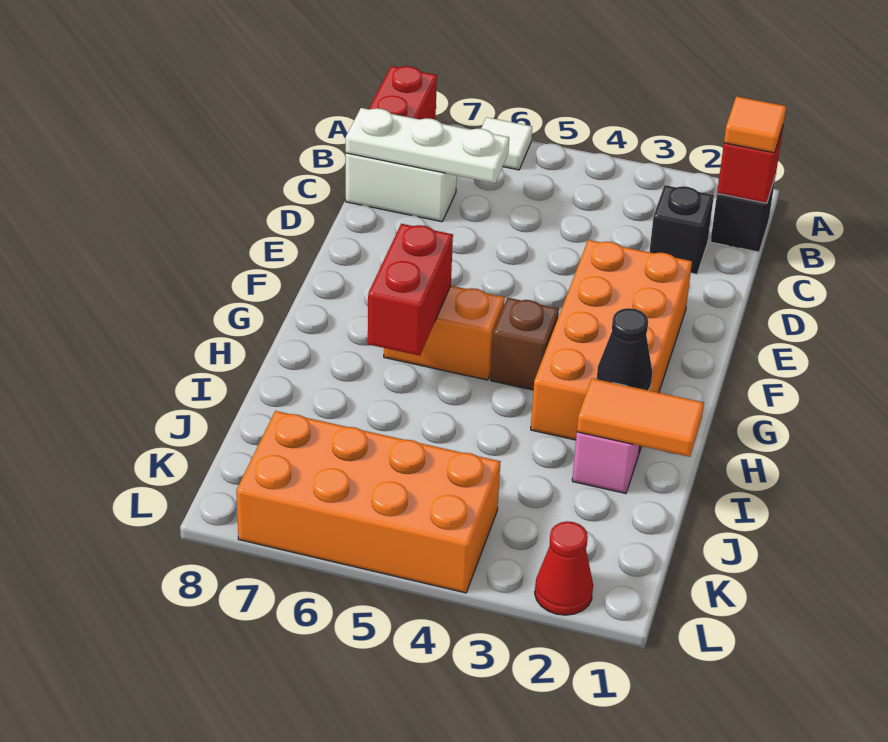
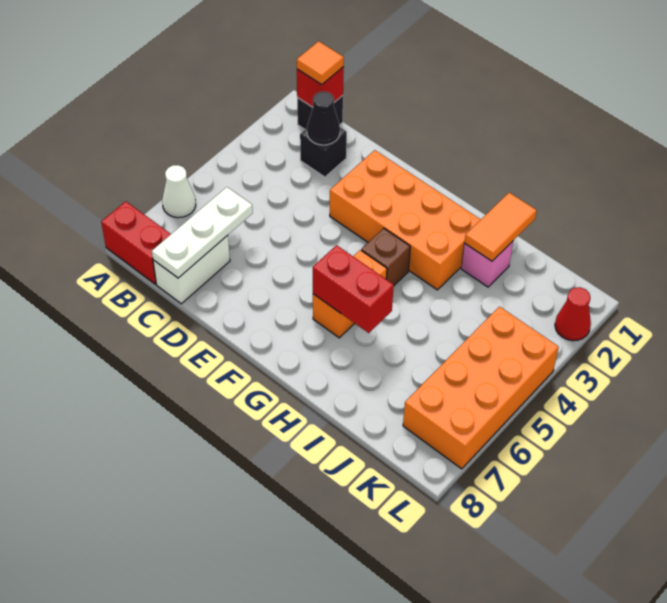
white 1x1 tile [481,117,532,170] -> white 1x1 cone [162,165,196,218]
black 1x1 cone [597,308,652,390] -> black 1x1 cone moved to [307,92,340,145]

